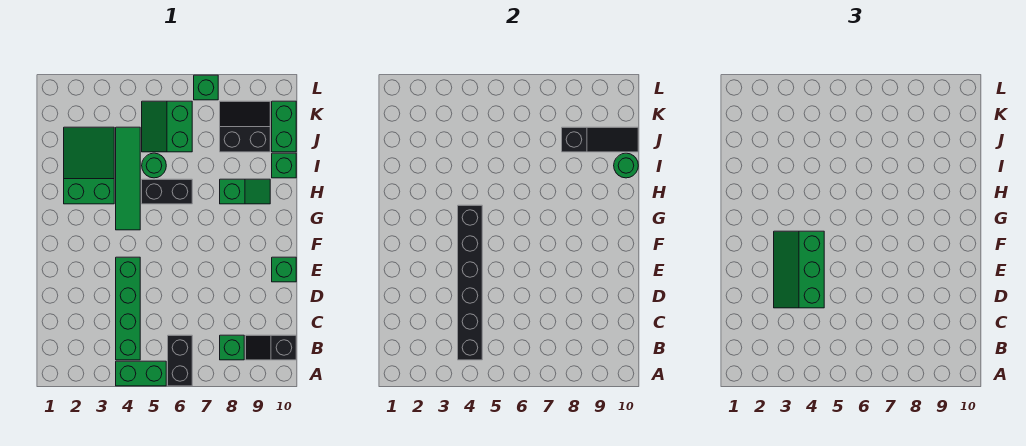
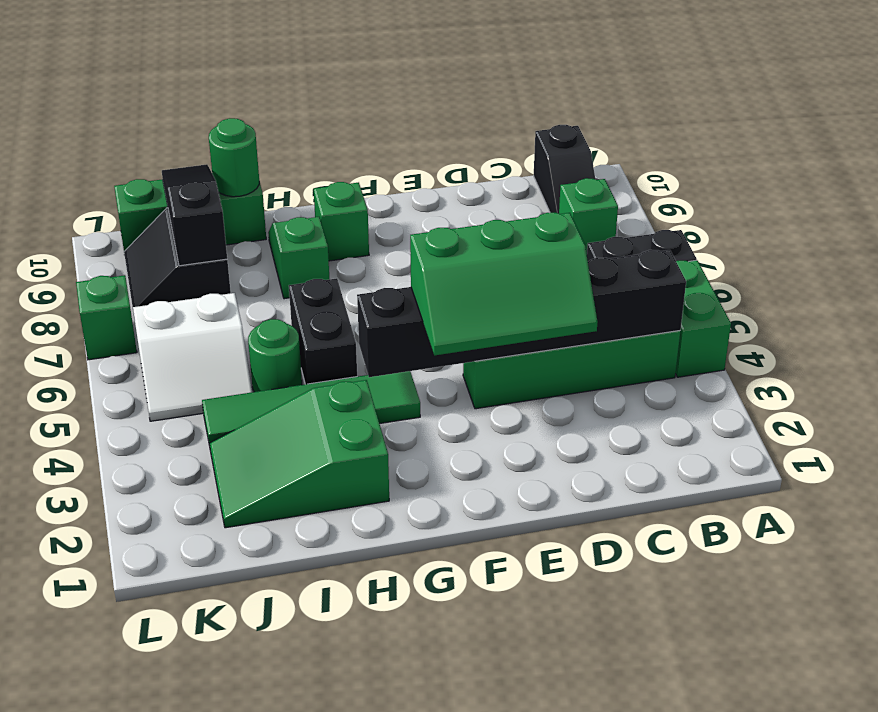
green 1x1 brick [272,257,296,282] -> green 1x1 brick moved to [314,182,369,261]
green 2x2 slope [142,101,192,152] -> white 2x2 slope [133,293,252,421]

